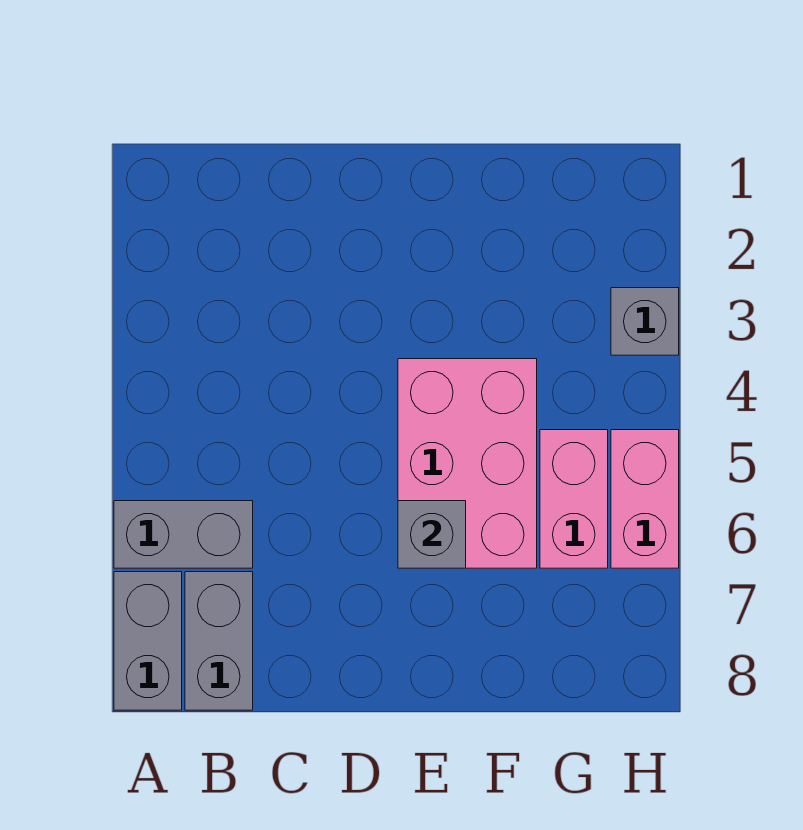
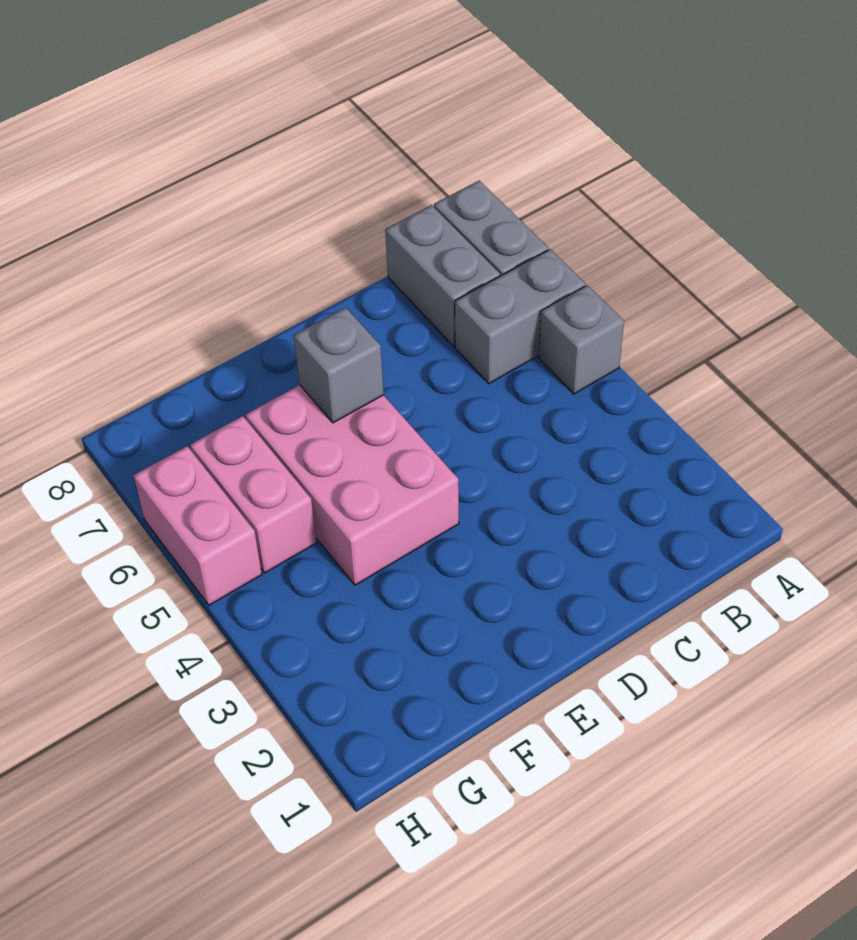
grey 1x1 brick [611,288,679,355] -> grey 1x1 brick moved to [539,285,624,394]

